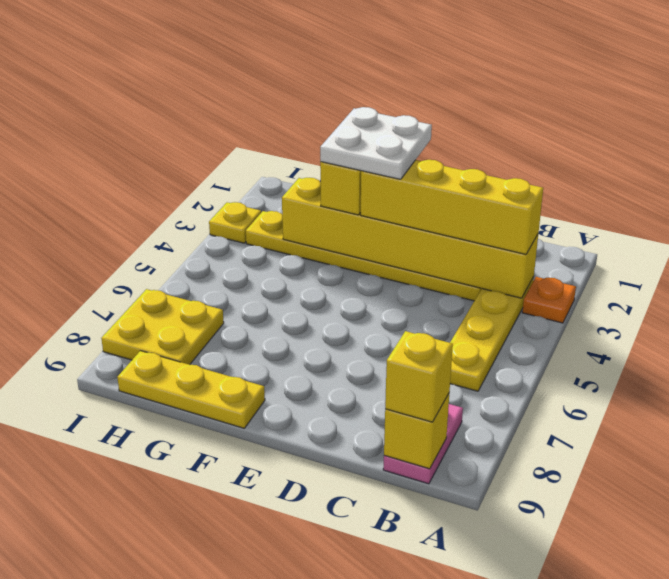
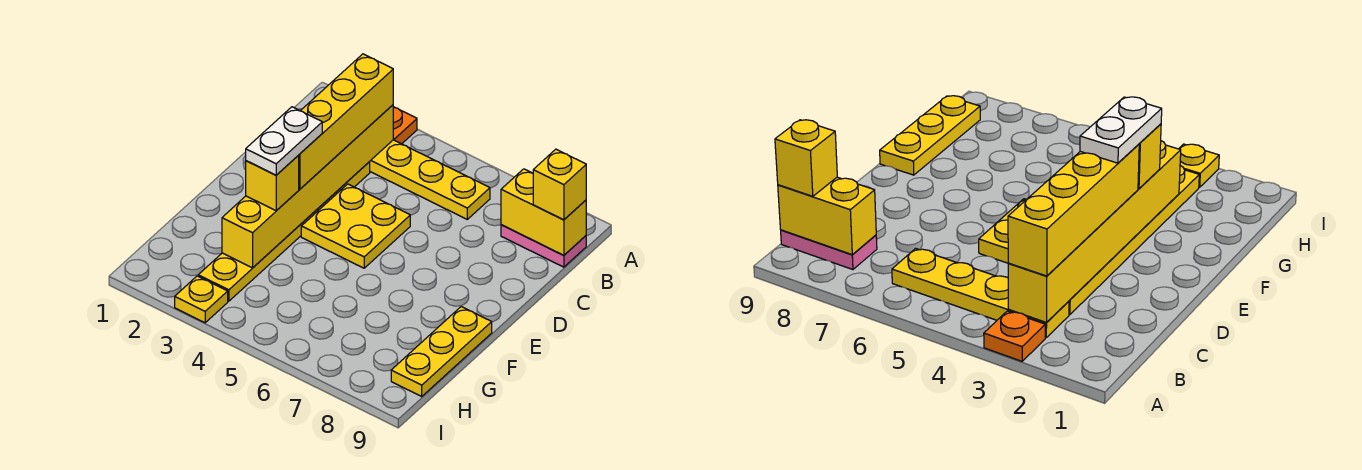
yellow 1x1 brick [384,394,449,469] -> yellow 1x2 brick [501,169,586,255]
white 2x2 plate [320,107,432,179] -> white 1x2 plate [246,107,322,175]
yellow 2x2 plate [101,289,224,365] -> yellow 2x2 plate moved to [301,184,410,268]

